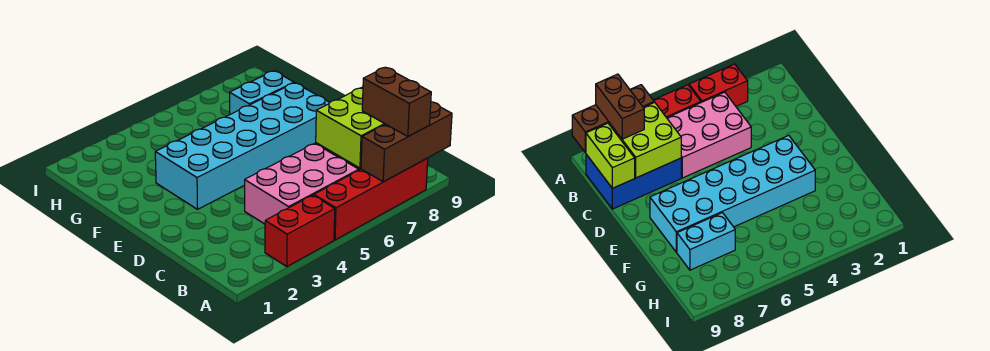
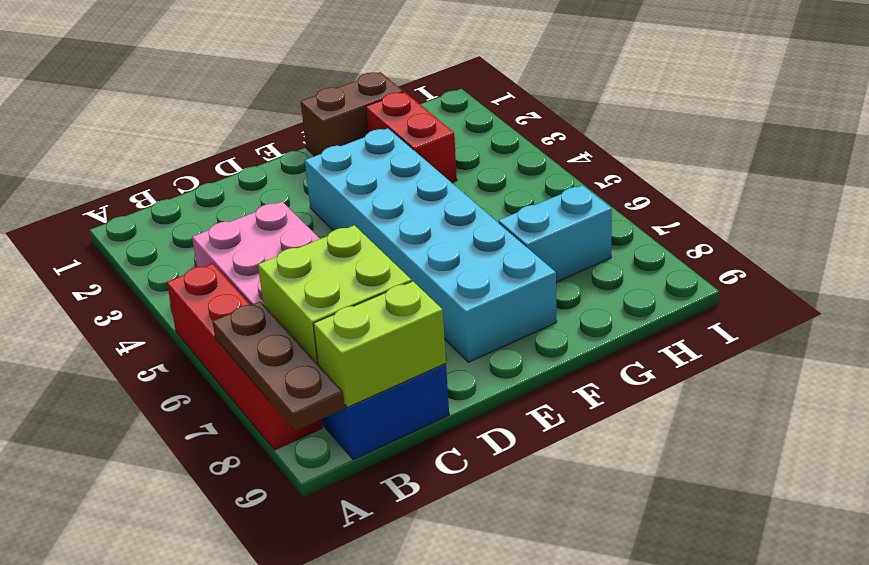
red 1x2 brick [265,195,335,267] -> red 1x2 brick moved to [366,92,457,183]
brown 1x3 brick [361,102,452,182] -> brown 1x3 plate [212,301,345,431]
brown 1x2 brick [362,67,431,136] -> brown 1x2 brick moved to [301,72,403,156]
cyan 1x2 brick [230,71,294,114] -> cyan 1x2 brick turned to [499,185,612,282]

